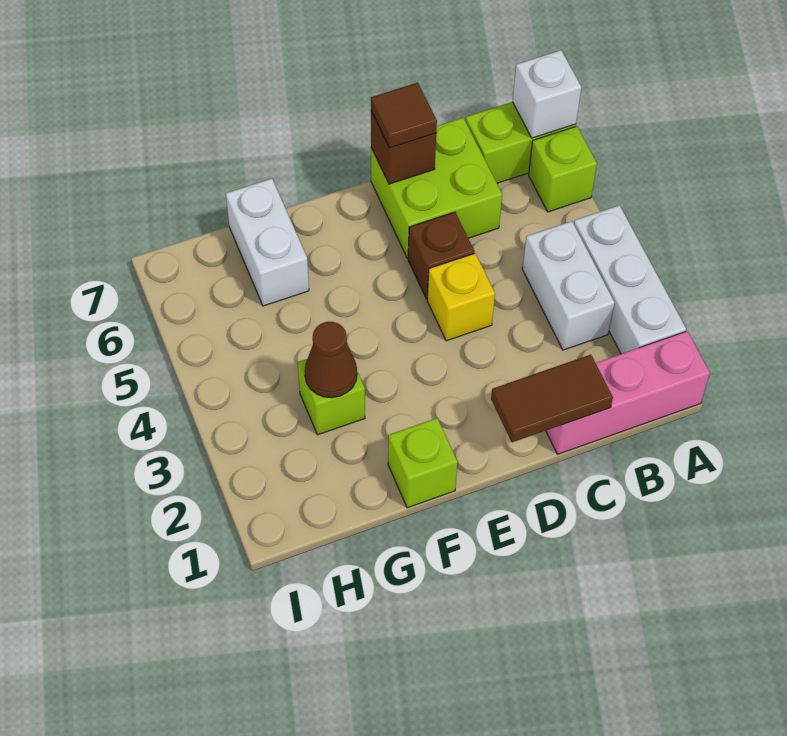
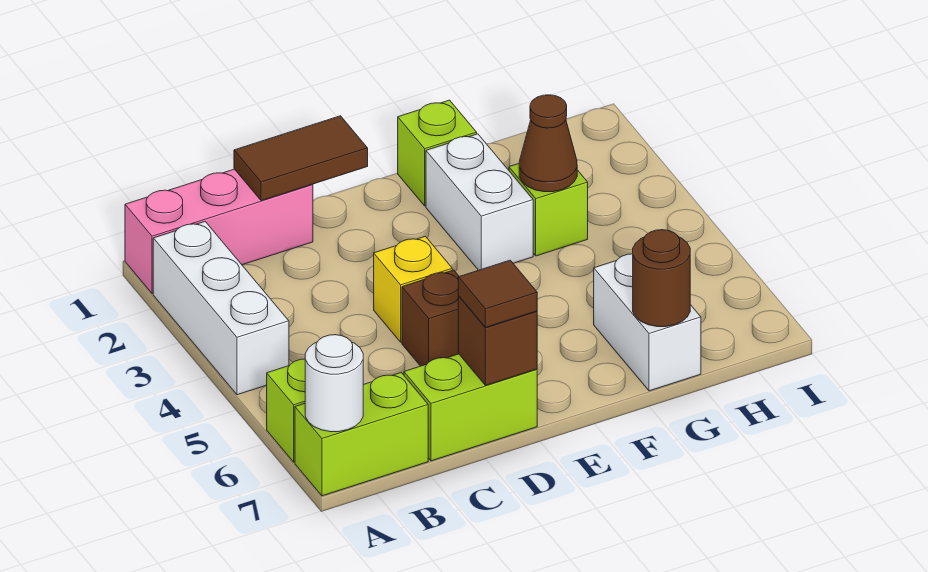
white 1x1 brick [512,50,581,138] -> white 1x1 round brick [305,335,363,432]
white 1x2 brick [522,221,615,350] -> white 1x2 brick moved to [426,134,533,270]
lime 2x2 brick [371,118,502,258] -> lime 1x2 brick [404,354,537,461]
none -> brown 1x1 round brick [633,230,690,327]

